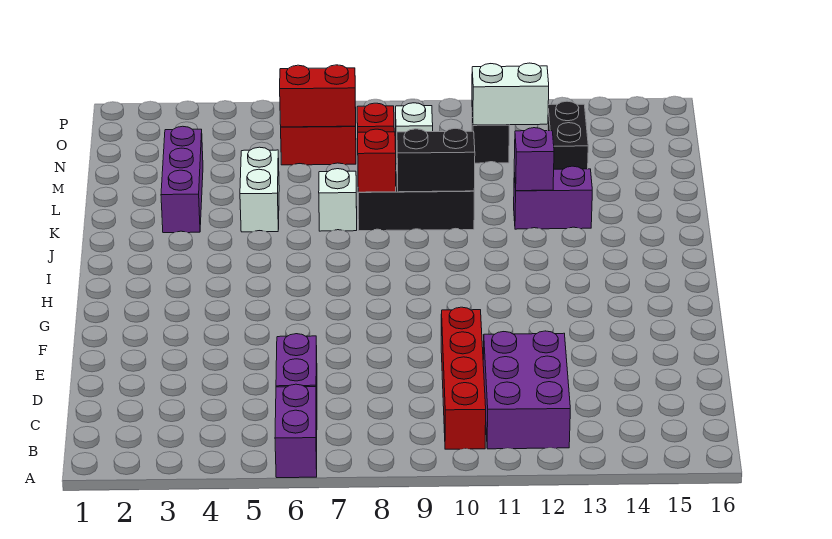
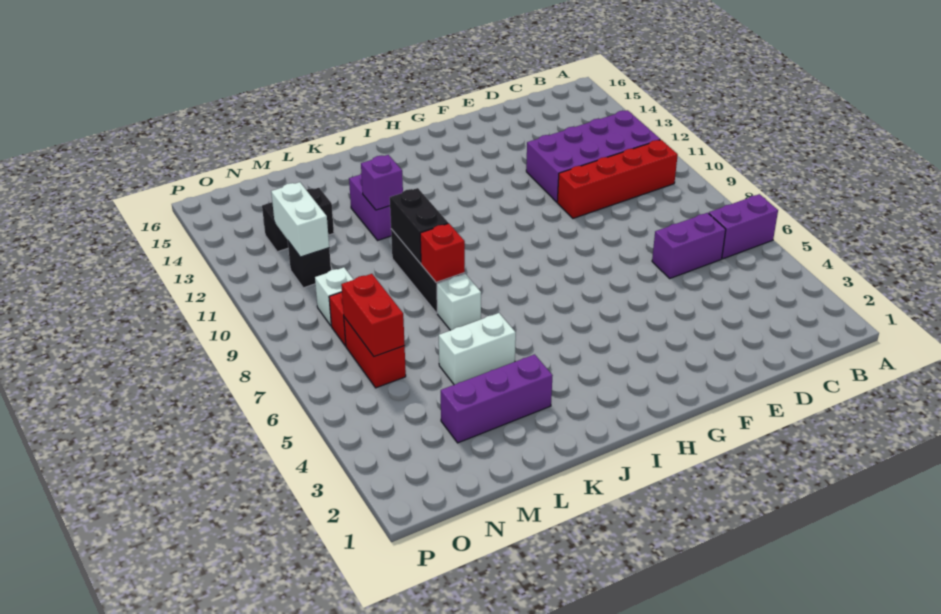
purple 2x3 brick [483,331,570,449] -> purple 2x4 brick [526,110,660,202]

